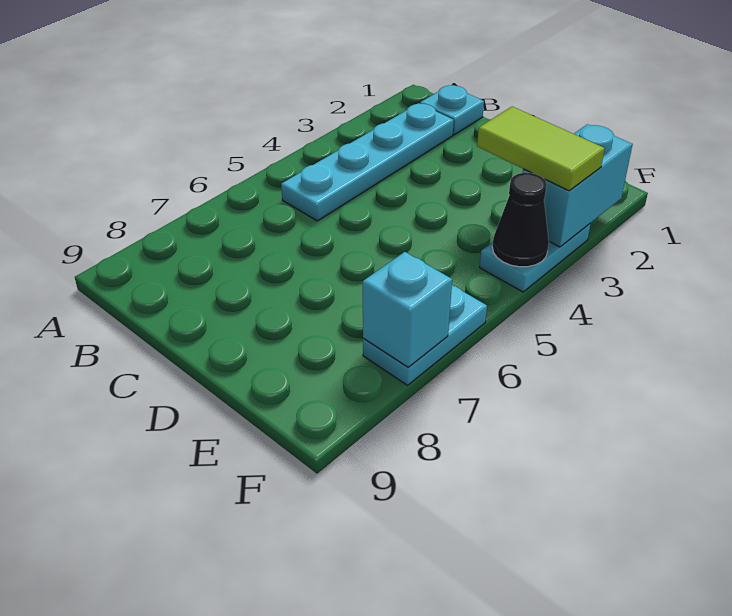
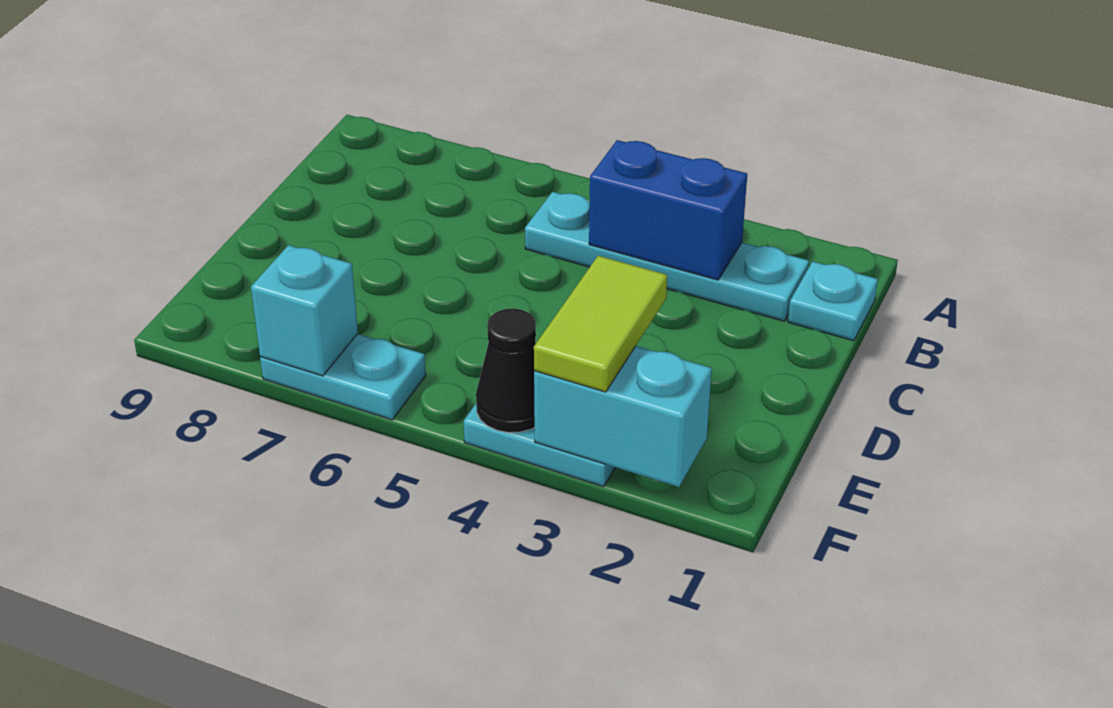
none -> blue 1x2 brick [589,140,747,280]

